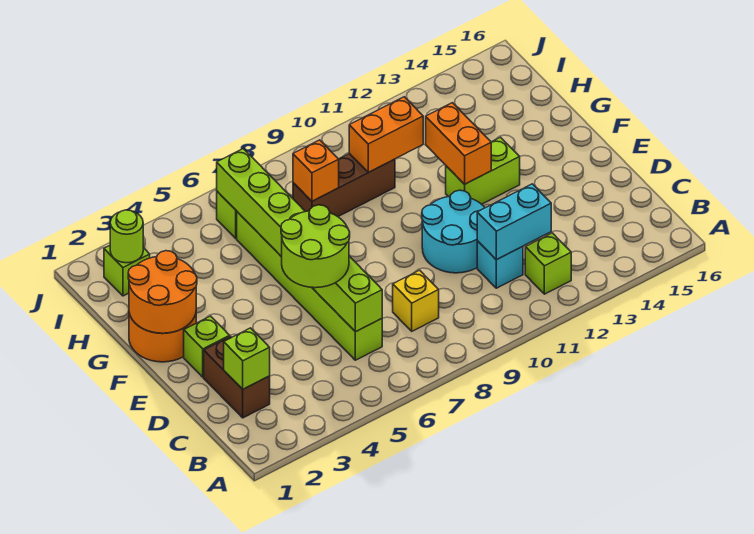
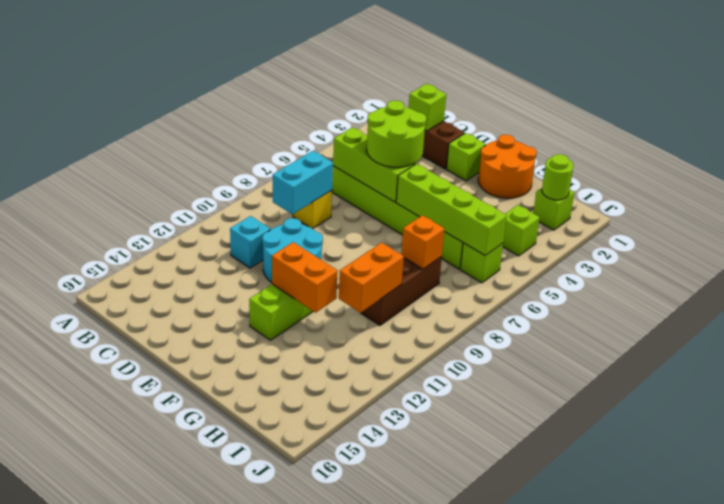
lime 1x1 brick [525,233,571,294] -> lime 1x1 brick moved to [503,205,540,256]
cyan 1x2 brick [477,184,551,260] -> cyan 1x2 brick moved to [273,151,333,214]
orange 2x2 round brick [128,251,197,333] -> none

